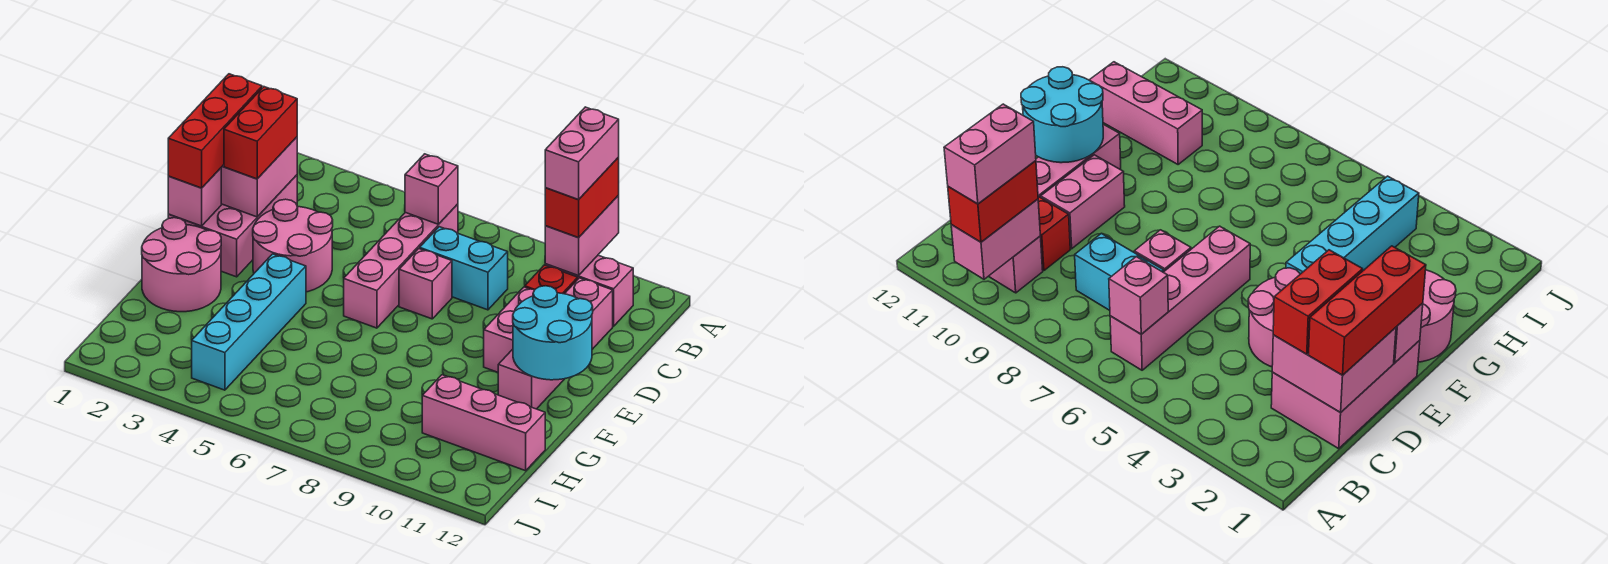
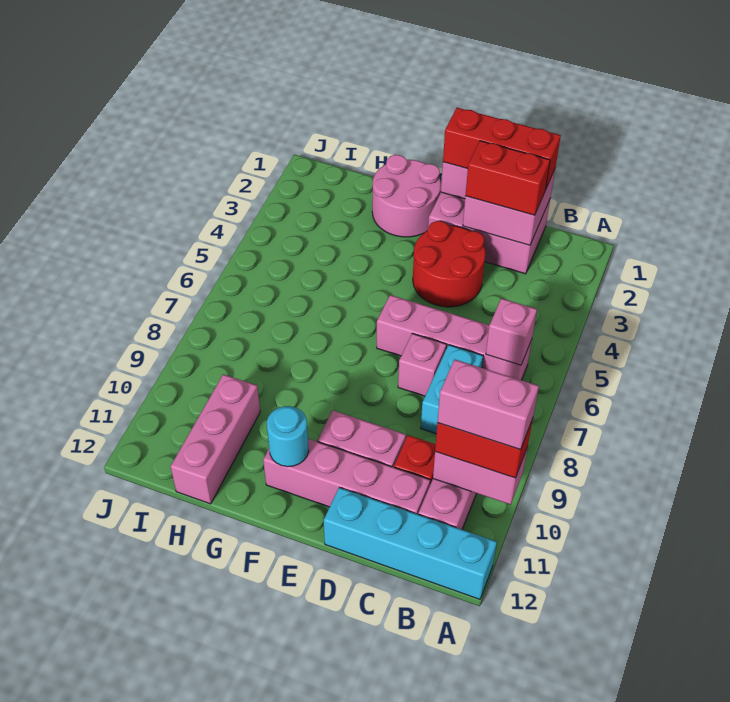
pink 2x2 round brick [253,199,333,292] -> red 2x2 round brick [413,221,485,307]
cyan 2x2 round brick [513,286,593,380] -> cyan 1x1 round brick [267,406,309,467]
cyan 1x4 brick [192,254,306,390] -> cyan 1x4 brick moved to [324,488,497,599]

